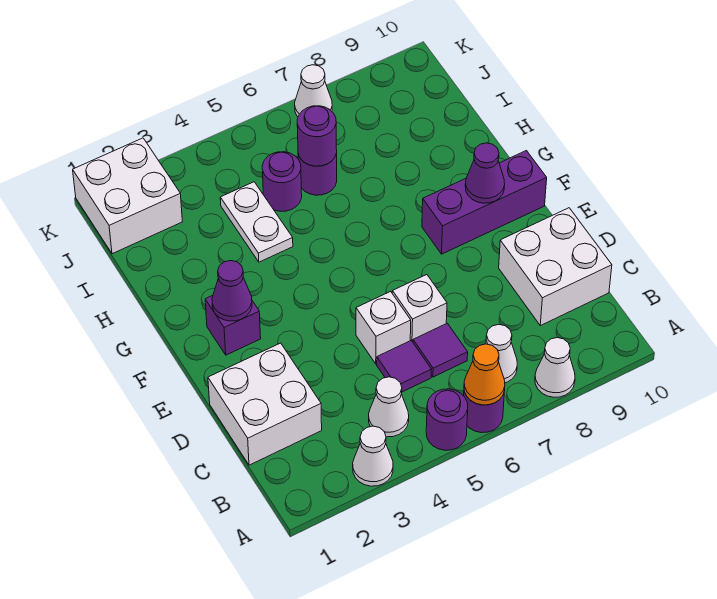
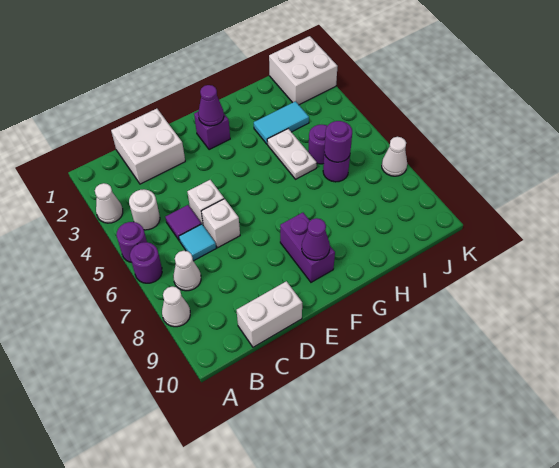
orange 1x1 cone [464,344,505,405] -> none
white 1x1 cone [369,377,409,437] -> white 1x1 round brick [129,189,160,230]
purple 1x1 tile [413,323,468,377] -> cyan 1x1 tile [179,224,216,261]
white 2x2 brick [499,208,612,326] -> white 1x2 brick [236,281,302,347]
purple 1x3 brick [422,151,547,254] -> purple 1x2 brick [280,213,335,282]
none -> cyan 1x2 tile [254,101,309,144]
white 1x2 plate [220,182,293,262] -> white 1x2 plate turned to [267,129,317,179]

